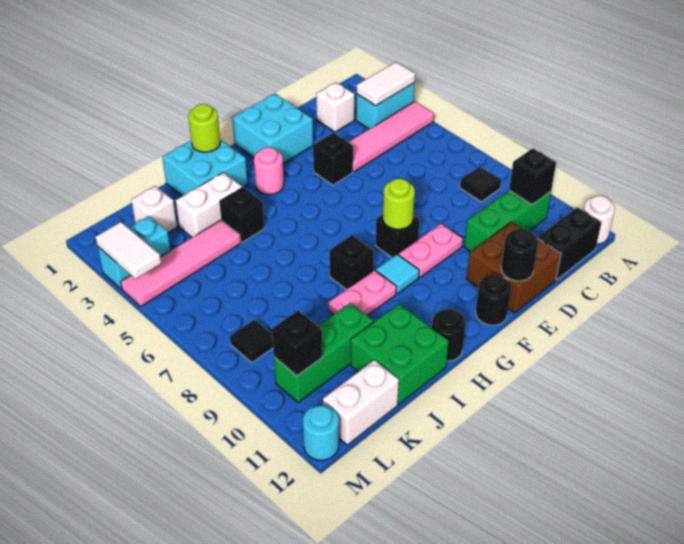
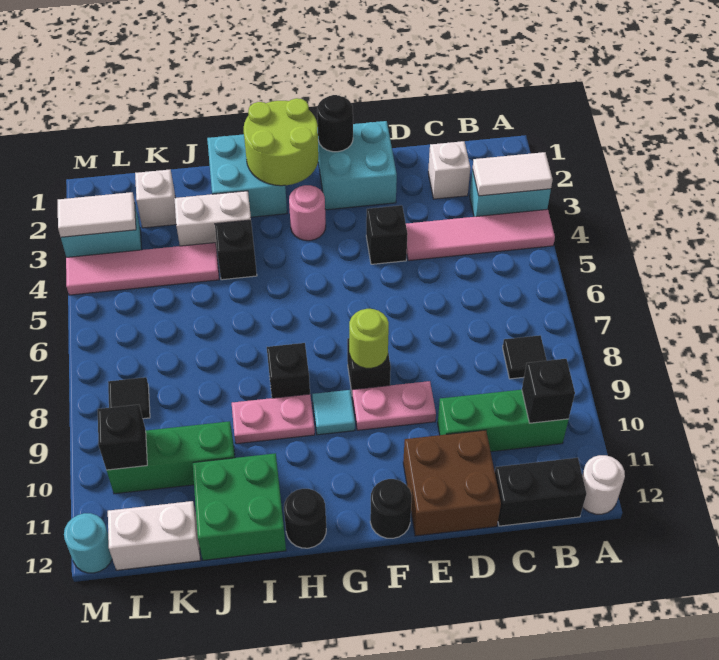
black 1x1 round brick [501,229,538,281] -> black 1x1 round brick moved to [317,95,353,152]
lime 1x1 round brick [189,104,220,152] -> lime 2x2 round brick [244,98,319,186]
white 1x2 tile [95,222,161,279] -> white 1x2 tile turned to [58,192,136,237]

